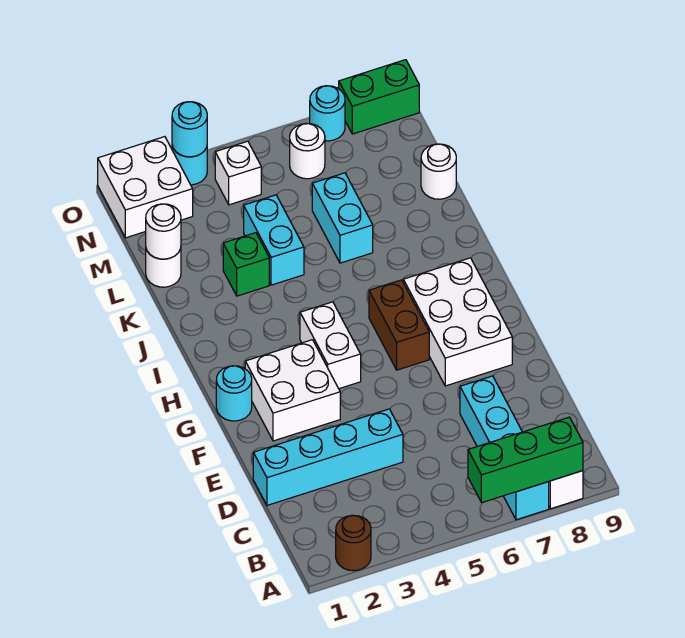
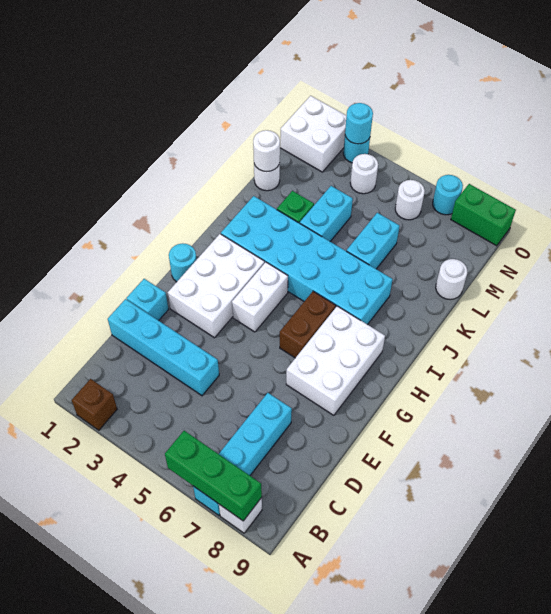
brown 1x1 round brick [336,515,371,571] -> brown 1x1 brick [72,379,117,430]
none -> cyan 1x1 brick [127,279,169,321]
white 2x2 brick [245,340,340,441] -> white 2x3 brick [168,234,265,338]
none -> cyan 2x6 brick [221,196,393,325]
white 1x1 brick [215,141,261,205] -> white 1x1 round brick [350,154,378,194]

